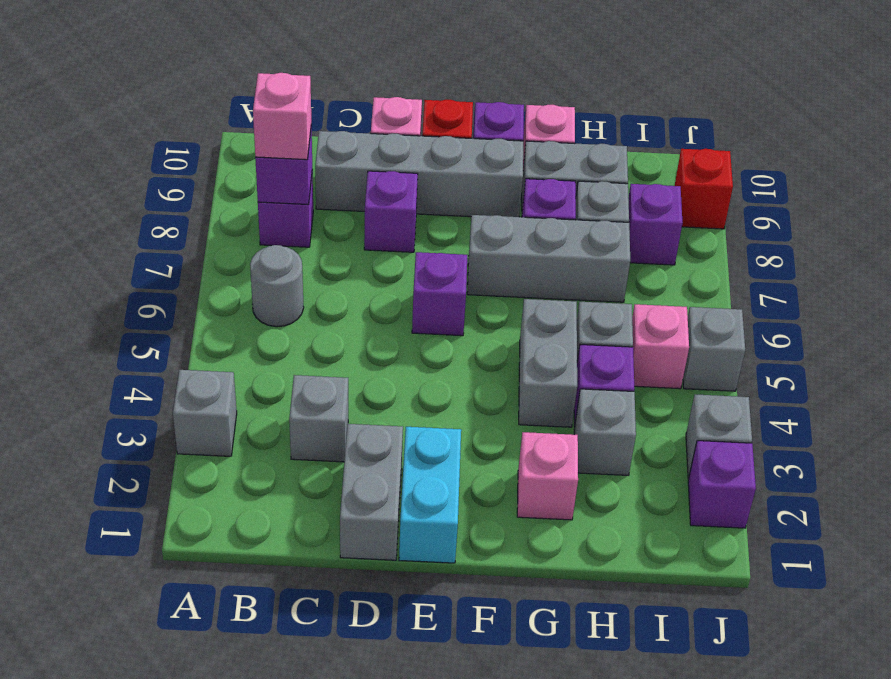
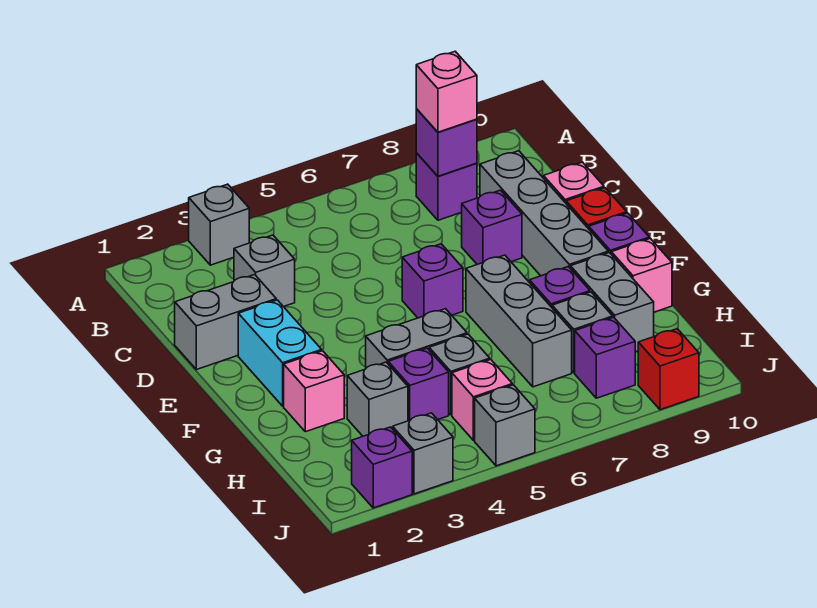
grey 1x1 round brick [250,245,304,327] -> none
cyan 1x2 brick [399,427,461,563] -> cyan 1x2 brick turned to [238,300,322,406]

